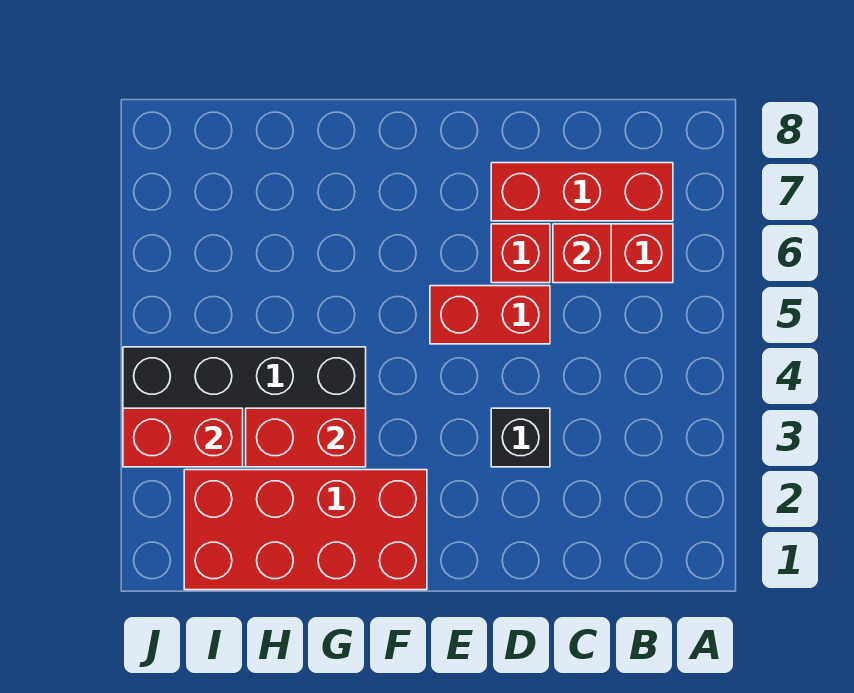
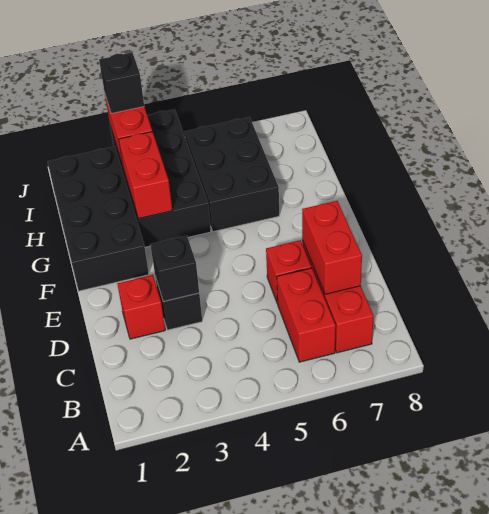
red 1x1 brick [553,224,611,283] -> red 1x1 brick moved to [117,275,165,339]
none -> black 1x1 brick [150,236,199,302]
red 1x2 brick [430,286,550,344] -> red 1x2 brick moved to [302,201,362,294]
red 2x4 brick [184,470,427,590] -> black 2x4 brick [48,147,149,291]
none -> black 2x3 brick [185,117,279,232]
none -> black 1x1 brick [99,53,144,114]

